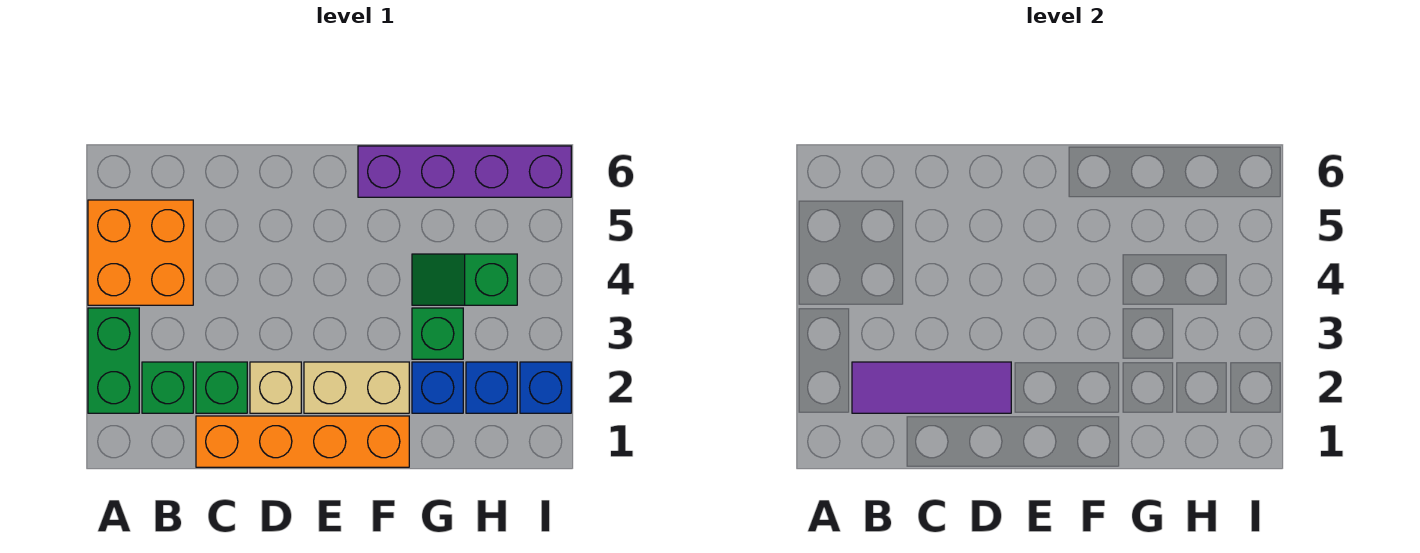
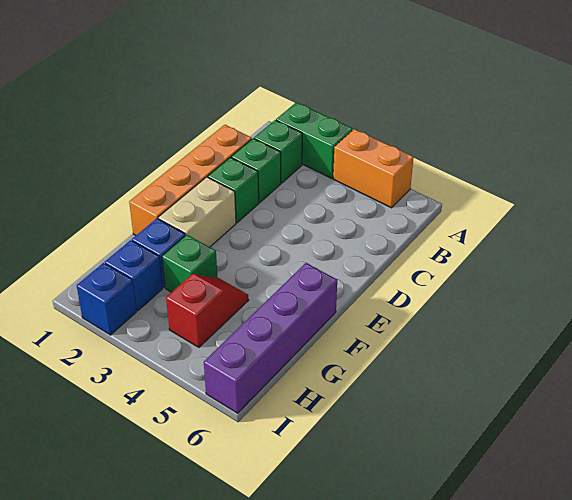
orange 2x2 brick [88,200,193,305] -> orange 1x2 brick [333,129,414,208]
purple 1x3 tile [852,362,1011,413] -> none
tan 1x1 brick [250,362,301,413] -> green 1x1 brick [208,157,259,223]
green 1x2 slope [412,254,517,305] -> red 1x2 slope [166,274,249,347]

